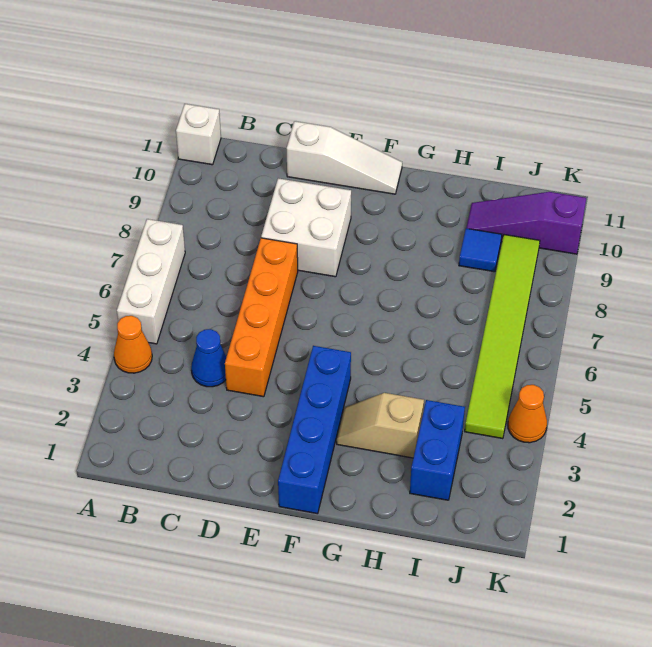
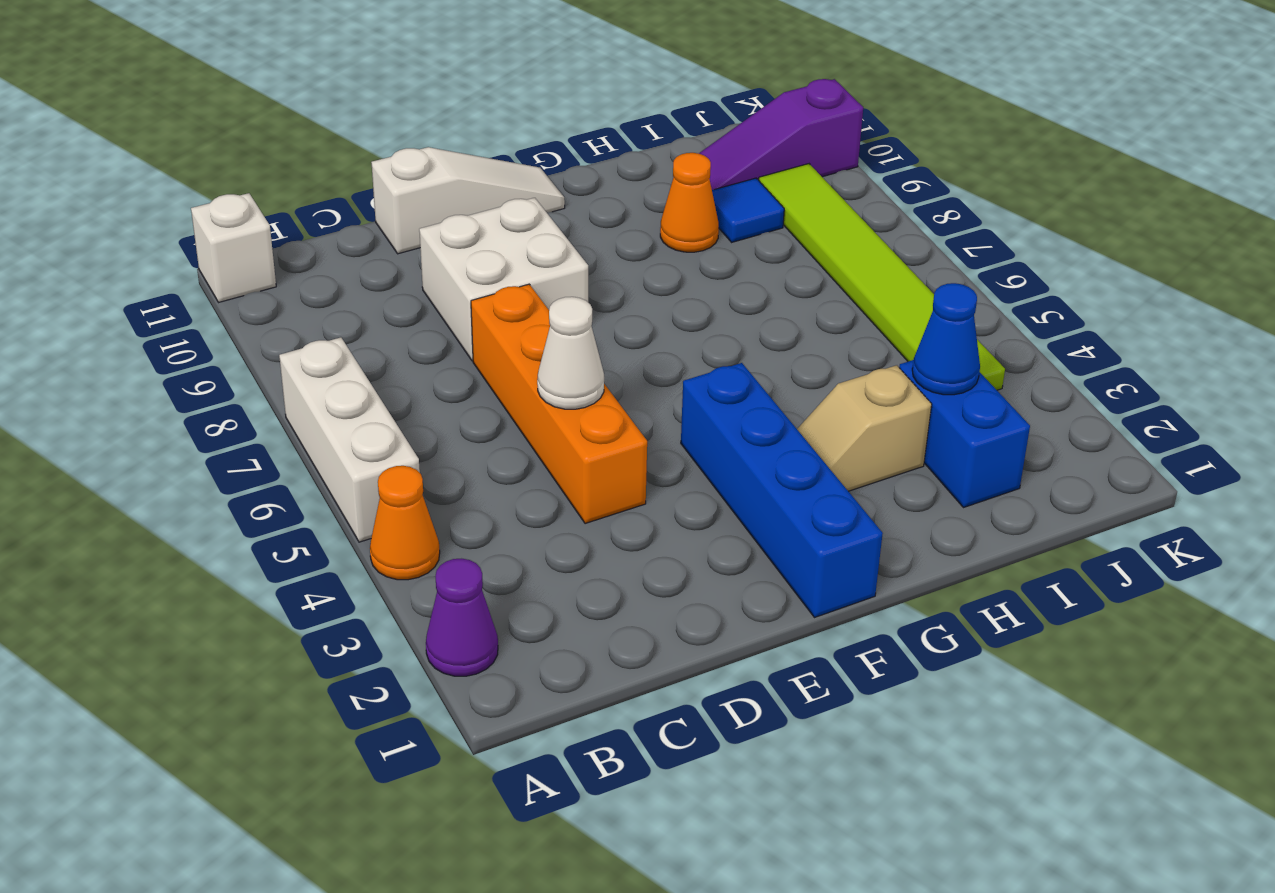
none -> purple 1x1 cone [426,559,498,676]
blue 1x1 cone [191,329,226,387] -> blue 1x1 cone moved to [912,283,980,395]
none -> white 1x1 cone [537,297,604,409]
orange 1x1 cone [508,385,547,443] -> orange 1x1 cone moved to [660,153,719,252]

